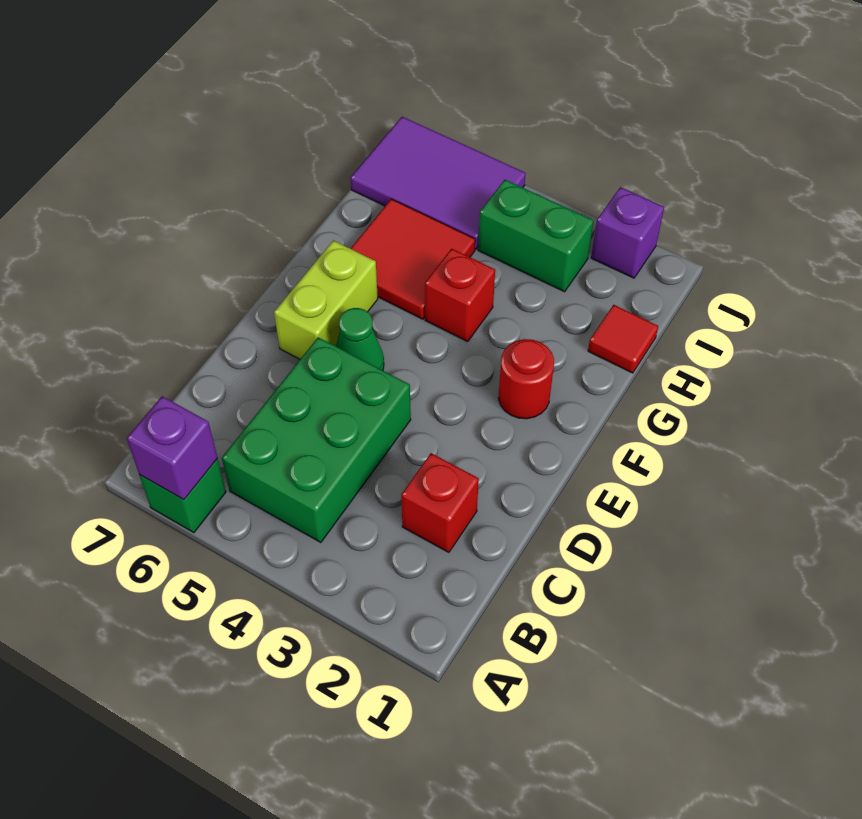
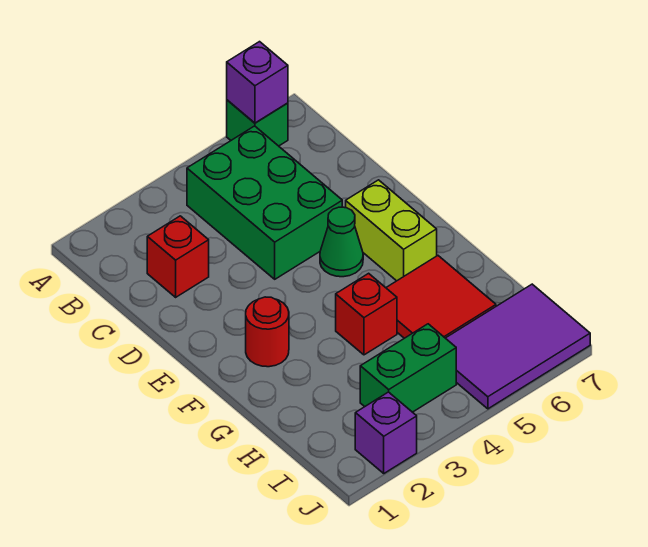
red 1x1 tile [588,305,658,373] -> none

